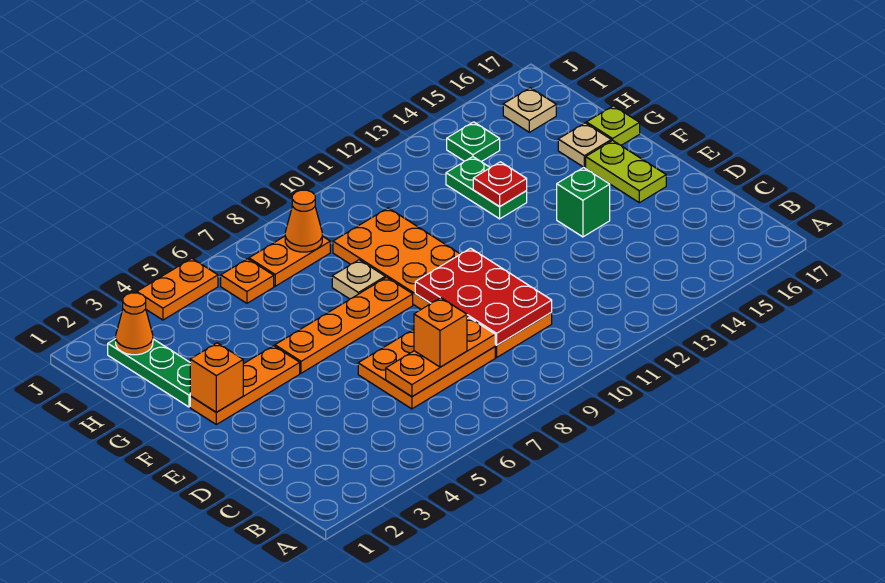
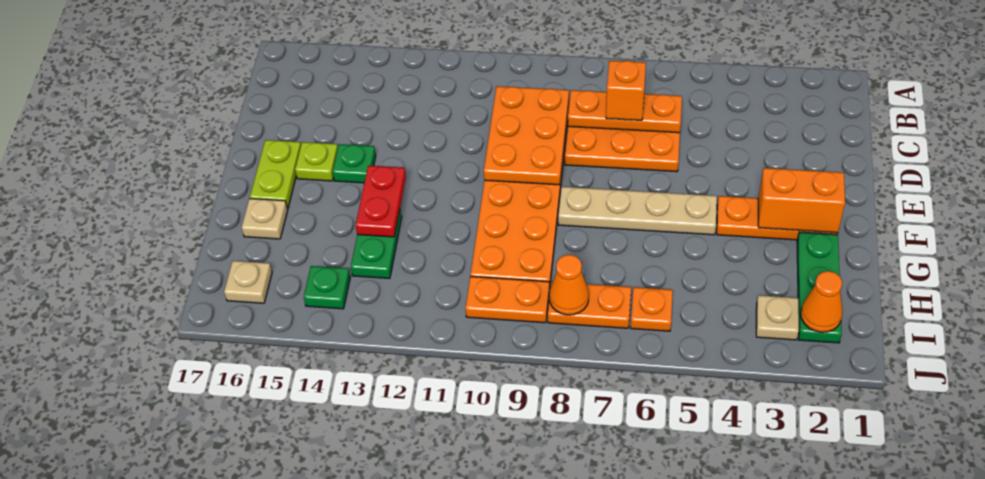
red 2x3 plate [415,248,552,345] -> orange 2x3 plate [484,86,569,185]
green 1x1 brick [557,167,610,237] -> green 1x1 plate [333,144,376,183]
orange 1x1 brick [190,343,243,412] -> orange 1x2 brick [758,168,845,233]
orange 1x4 plate [275,277,413,373] -> tan 1x4 plate [558,187,717,235]
tan 1x1 plate [332,260,385,299] -> tan 1x1 plate moved to [756,295,799,340]
red 1x1 plate [473,162,527,207] -> red 1x2 plate [356,166,406,237]
lime 1x1 plate [586,106,640,145] -> lime 1x1 plate moved to [295,142,338,181]
orange 1x2 plate [137,258,218,320] -> orange 1x2 plate moved to [465,276,549,323]

